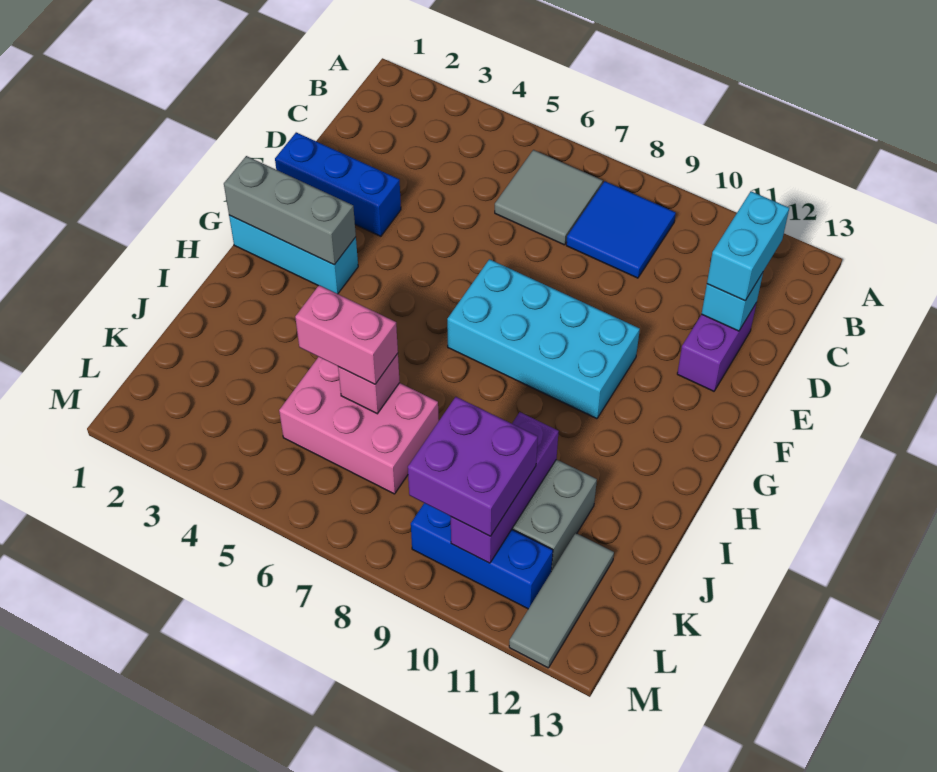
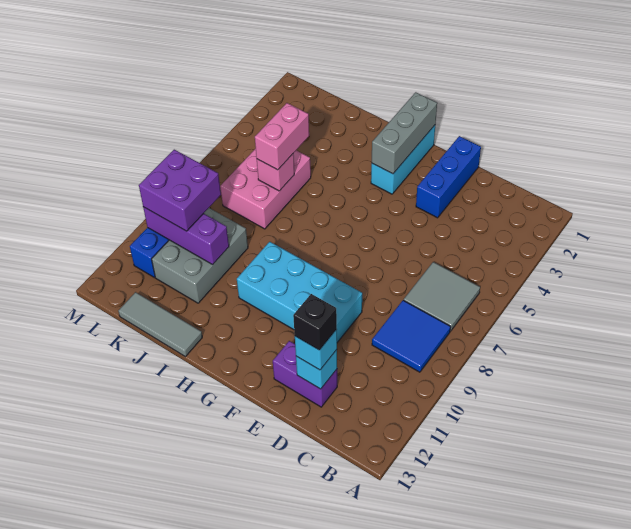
cyan 1x2 brick [707,191,789,301] -> cyan 1x1 brick [295,329,337,370]
none -> black 1x1 brick [293,294,337,350]
cyan 2x4 brick [447,259,640,419] -> cyan 2x4 brick turned to [237,242,362,342]
grey 1x3 tile [509,533,614,668] -> grey 1x3 tile moved to [118,292,202,357]

